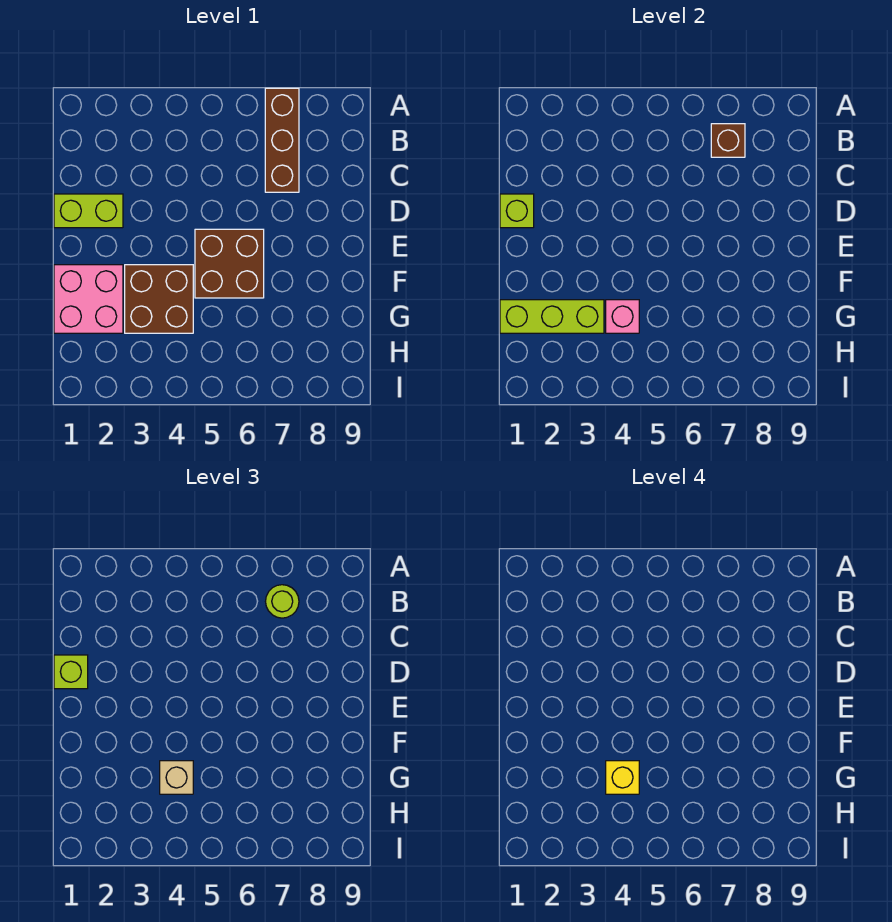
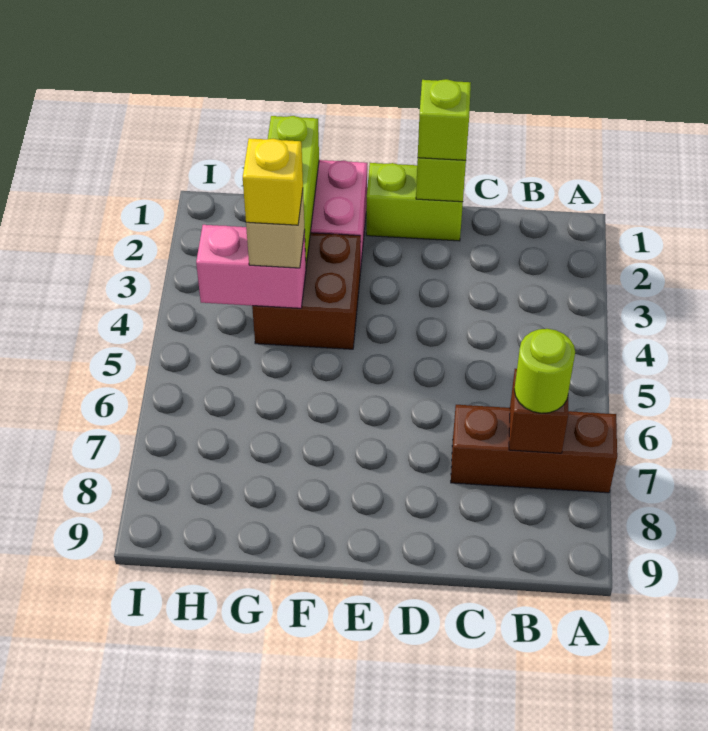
lime 1x2 brick [54,194,123,228] -> lime 1x2 brick turned to [366,163,463,241]
brown 2x2 brick [195,229,264,298] -> none
pink 1x1 brick [606,300,639,333] -> pink 1x2 brick [196,225,306,308]

